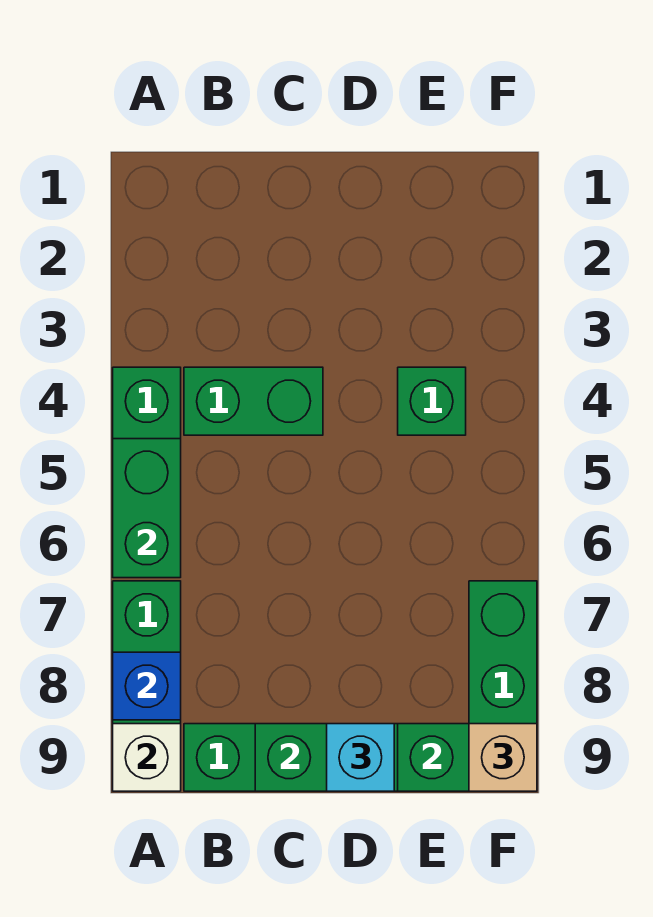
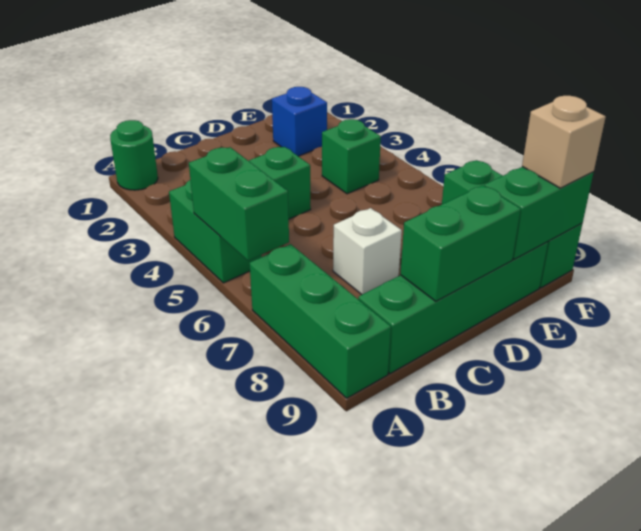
none -> green 1x1 round brick [110,120,158,190]
blue 1x1 brick [113,652,181,720] -> blue 1x1 brick moved to [272,87,327,156]
white 1x1 brick [113,724,181,791] -> white 1x1 brick moved to [333,208,402,294]
cyan 1x1 brick [327,724,394,791] -> none

